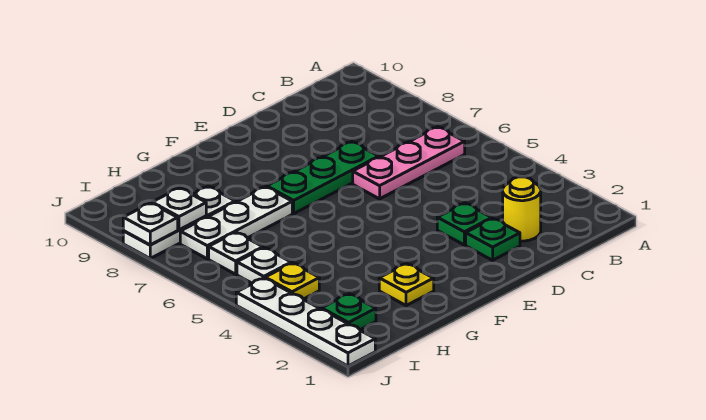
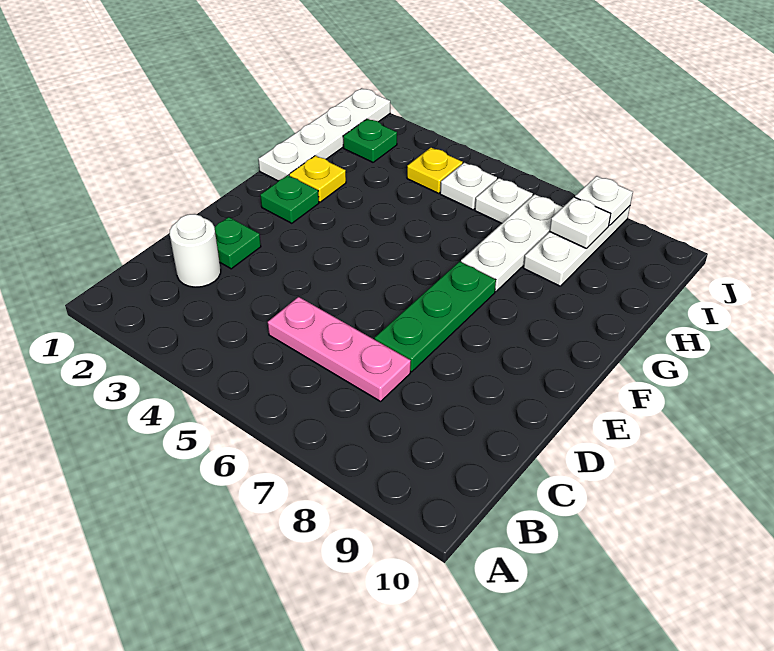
pink 1x3 plate [353,127,465,199] -> pink 1x3 plate turned to [268,297,411,401]
yellow 1x1 round brick [503,177,541,241] -> white 1x1 round brick [170,214,221,287]
green 1x1 plate [437,203,492,245] -> green 1x1 plate moved to [260,175,319,223]
white 1x4 plate [236,278,375,366] -> white 1x4 plate turned to [258,88,390,181]

